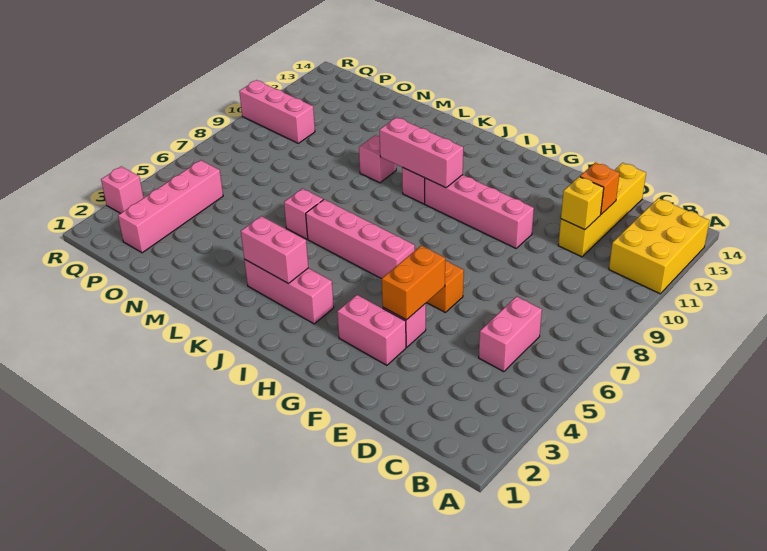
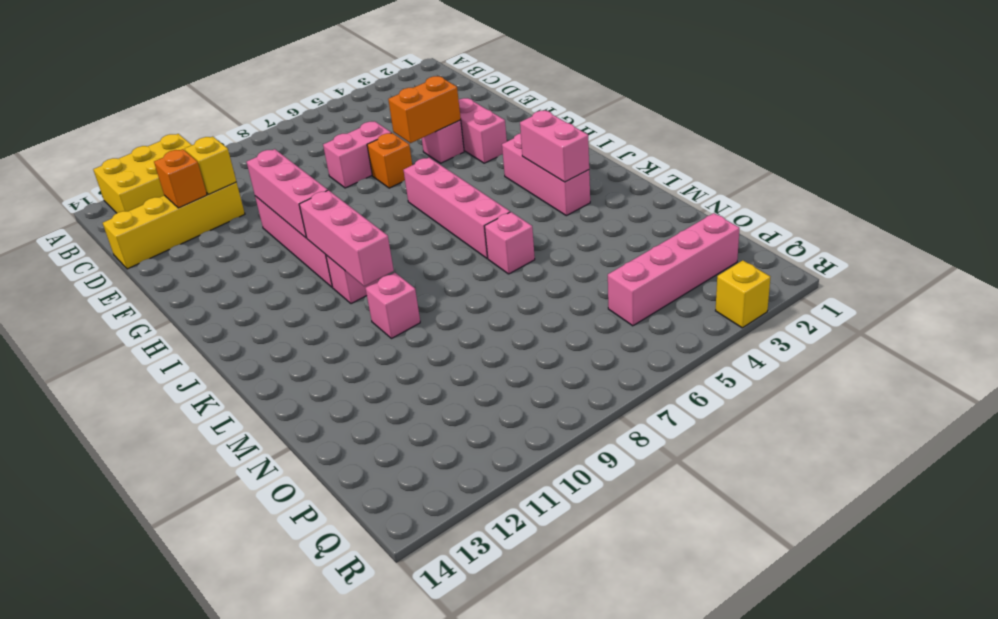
pink 1x2 brick [479,296,542,372] -> pink 1x2 brick moved to [323,121,391,188]
pink 1x3 brick [239,80,315,143] -> pink 1x3 brick moved to [247,149,328,238]
pink 1x1 brick [101,166,143,213] -> yellow 1x1 brick [716,260,770,328]

